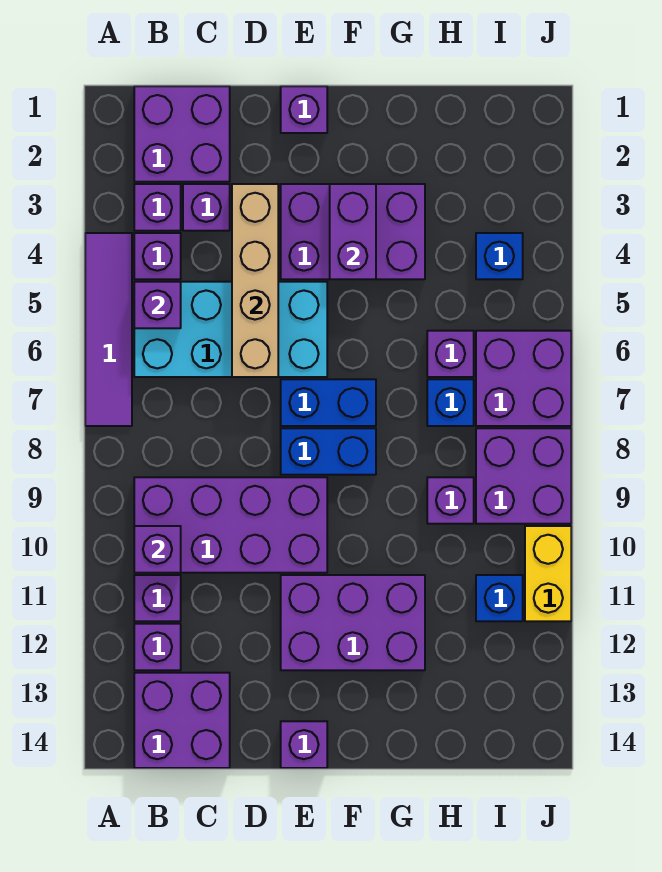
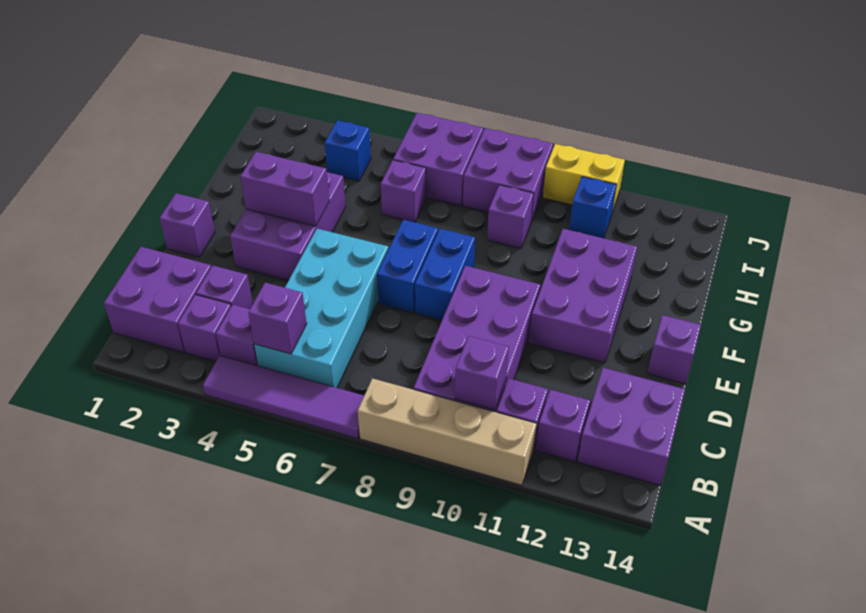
tan 1x4 brick [232,184,278,377] -> tan 1x4 brick moved to [358,378,536,485]
blue 1x1 brick [427,379,474,426] -> none

